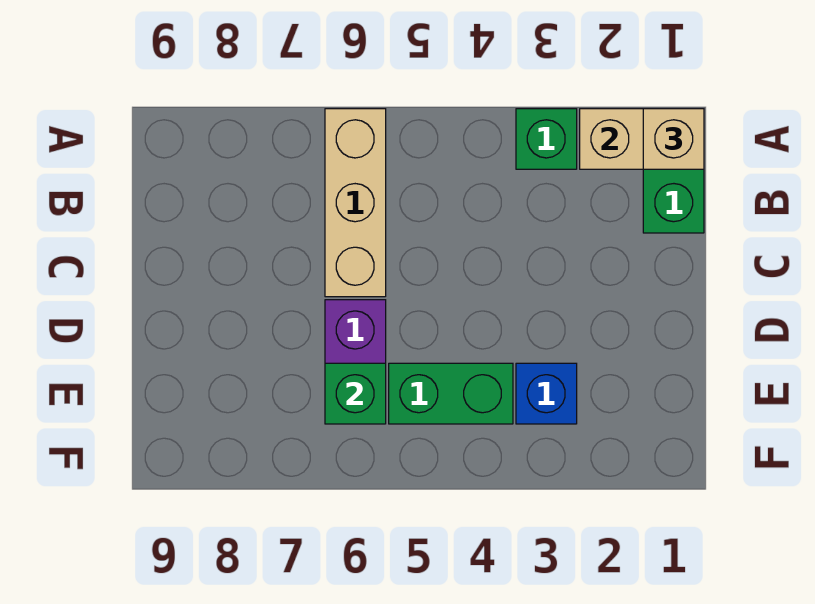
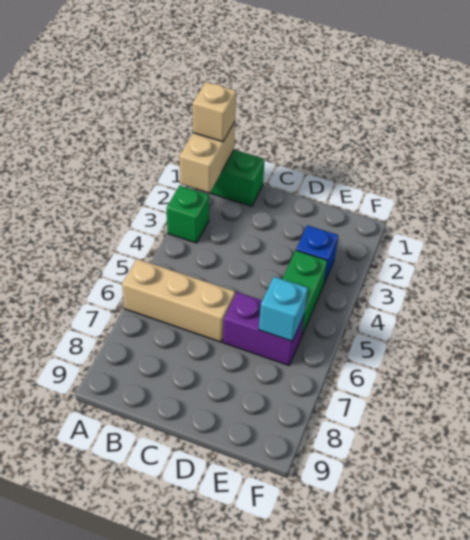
green 1x1 brick [325,363,386,424] -> cyan 1x1 brick [259,277,308,341]

